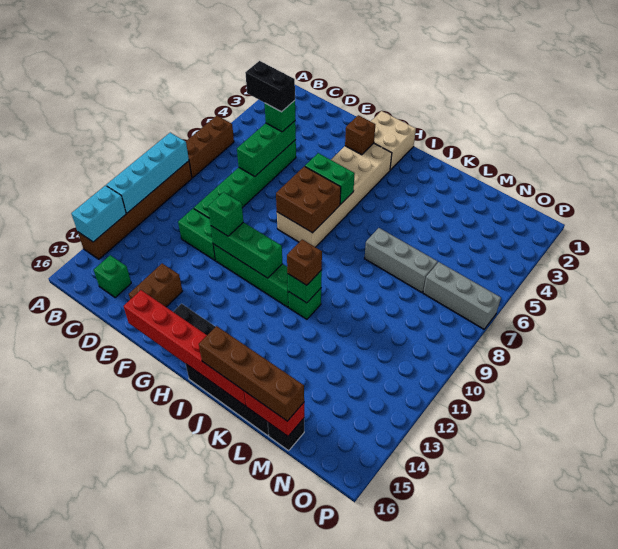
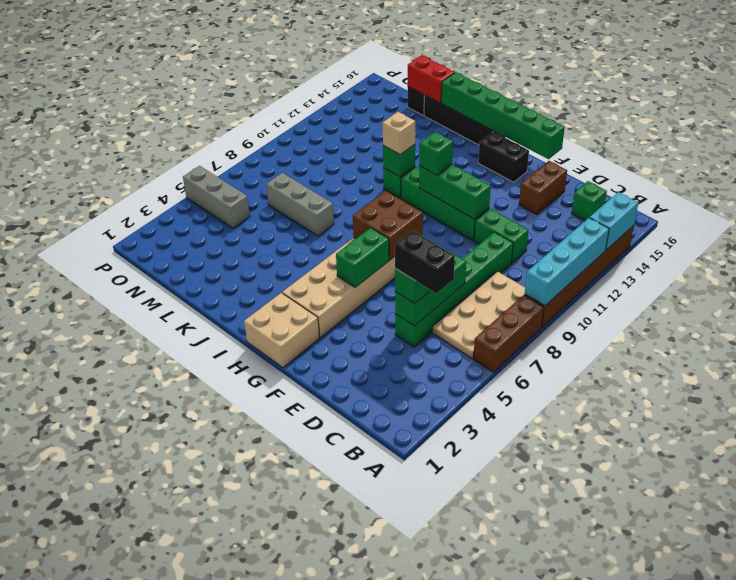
none -> tan 2x4 plate [432,271,525,359]
green 1x1 brick [208,192,243,236] -> green 1x1 brick moved to [419,132,453,175]
red 1x6 brick [124,290,246,406] -> green 1x6 brick [441,72,565,159]
brown 1x1 brick [345,115,375,155] -> none
green 1x2 brick [305,153,355,204] -> green 1x2 brick turned to [336,228,389,287]
brown 1x1 brick [287,239,322,285] -> tan 1x1 brick [383,112,415,155]
brown 1x4 brick [199,326,304,421] -> none
grey 1x3 brick [423,262,501,329] -> grey 1x3 brick moved to [183,166,250,228]

